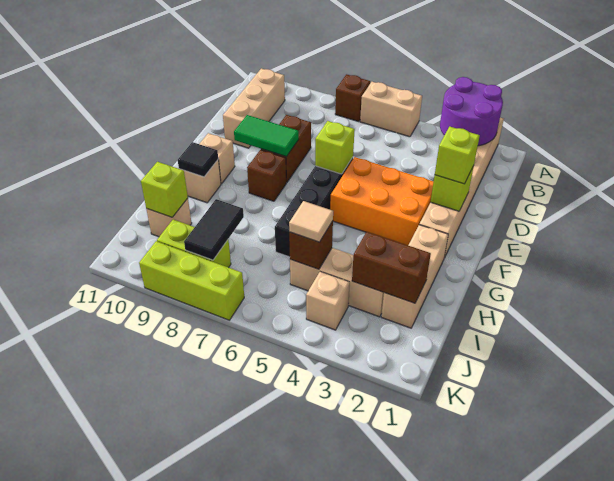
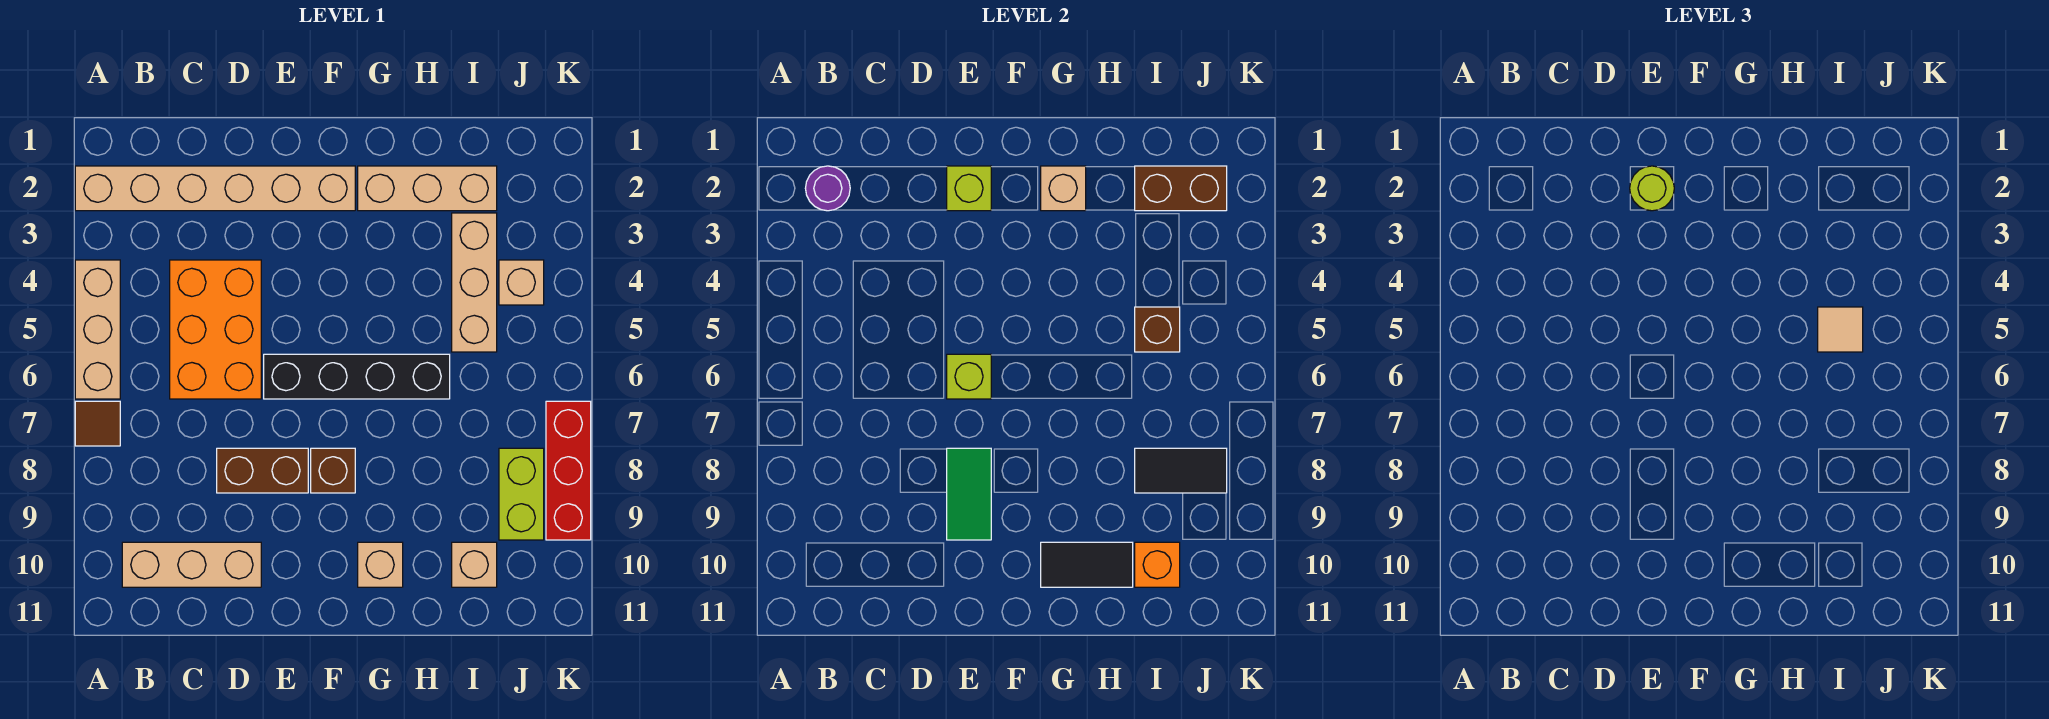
purple 2x2 round brick [440,77,503,146] -> purple 1x1 round brick [805,166,850,211]
tan 1x2 brick [360,82,422,137] -> tan 1x3 brick [75,260,120,399]
brown 1x1 brick [335,74,370,122] -> brown 1x1 tile [75,401,120,446]
lime 1x1 brick [435,127,480,184] -> lime 1x1 round brick [1630,166,1674,211]
orange 2x3 brick [330,157,434,245] -> orange 2x3 brick moved to [170,260,261,399]
tan 1x1 brick [200,133,235,184] -> tan 1x1 brick moved to [1041,166,1086,211]
black 1x1 tile [178,142,218,177] -> black 1x2 tile [1041,542,1133,587]
brown 1x2 brick [352,232,431,303] -> brown 1x2 brick turned to [1135,166,1227,211]
lime 1x1 brick [141,162,188,217] -> orange 1x1 brick [1135,542,1180,587]
lime 1x3 brick [139,241,244,320] -> red 1x3 brick [546,401,591,540]

